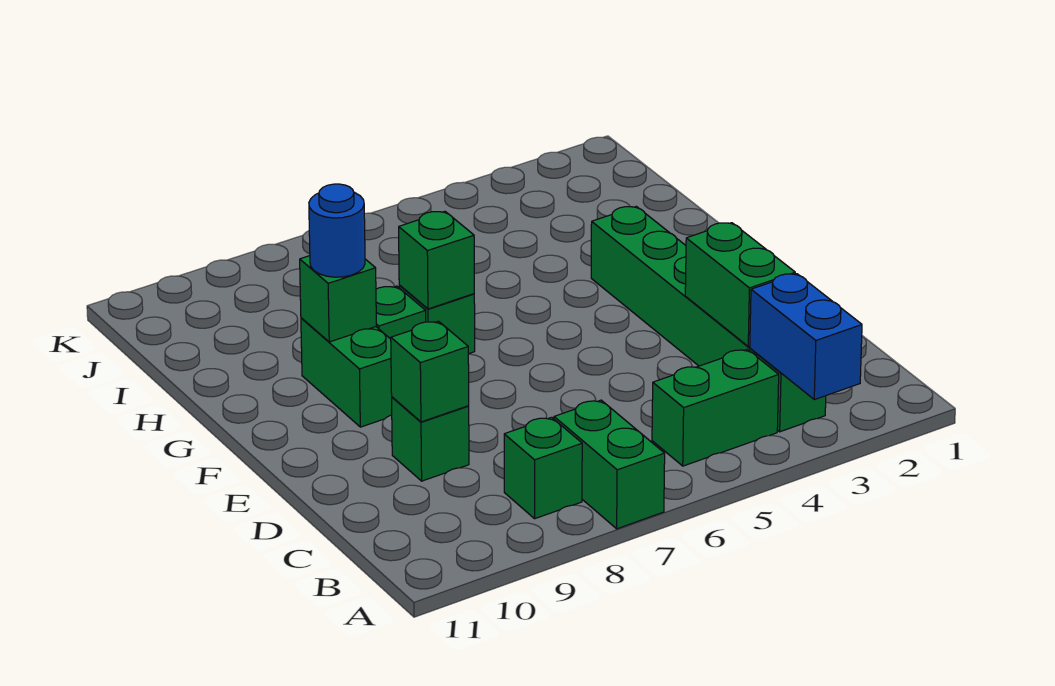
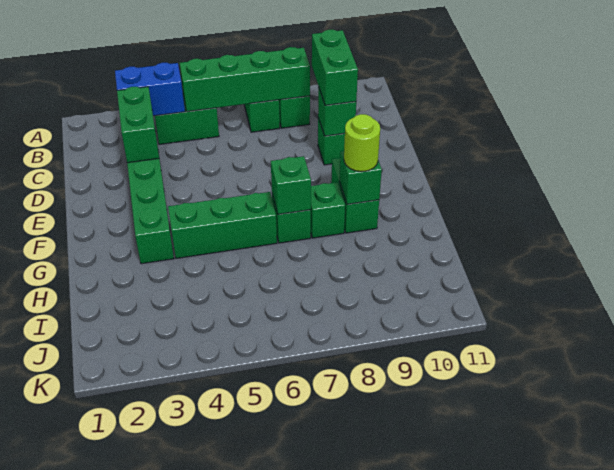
blue 1x2 brick [750,274,862,400] -> blue 1x2 brick turned to [115,63,185,116]
none -> green 1x4 brick [180,47,310,112]
none -> green 1x2 brick [312,30,358,105]
none -> green 1x3 brick [168,192,277,258]
blue 1x1 round brick [309,184,365,277] -> lime 1x1 round brick [344,114,380,171]

